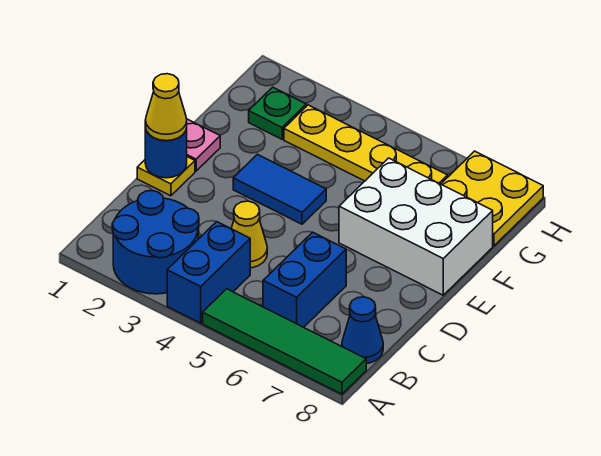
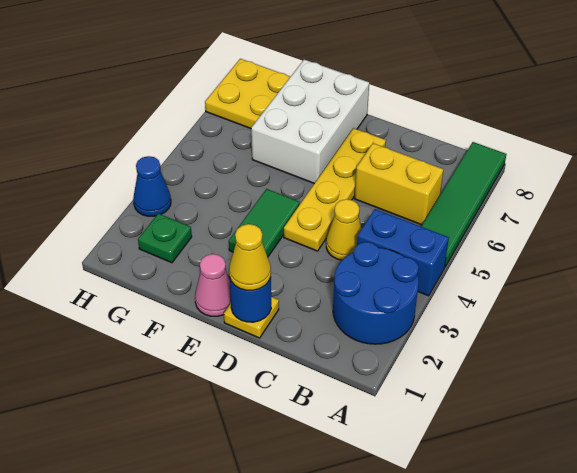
blue 1x2 brick [263,232,346,327] -> yellow 1x2 brick [355,143,443,225]
blue 1x1 cone [342,297,383,364] -> blue 1x1 cone moved to [133,156,171,216]
pink 1x1 plate [187,119,220,171] -> pink 1x1 cone [195,254,231,316]
blue 1x2 tile [233,154,326,224] -> green 1x2 tile [229,189,300,257]
yellow 1x4 plate [284,105,448,184] -> yellow 1x4 plate moved to [284,128,386,251]

